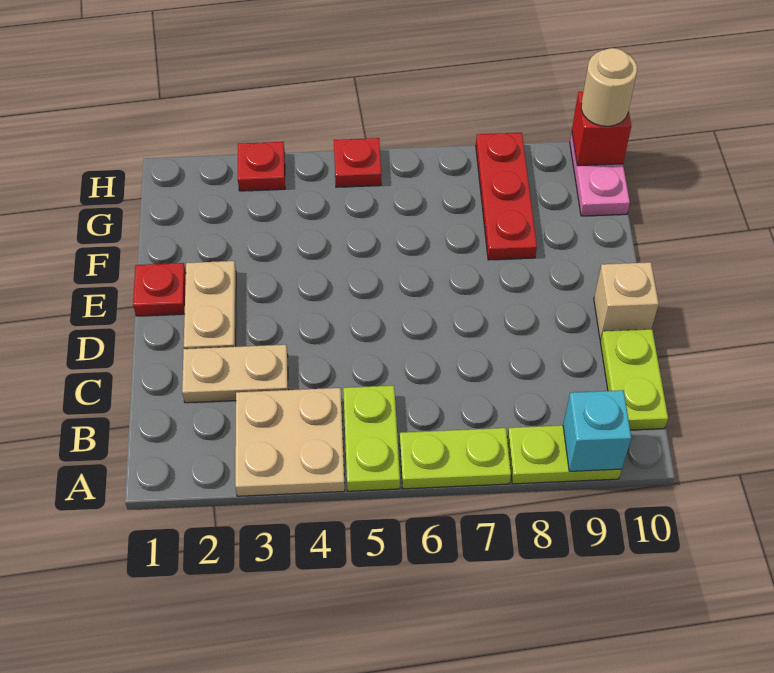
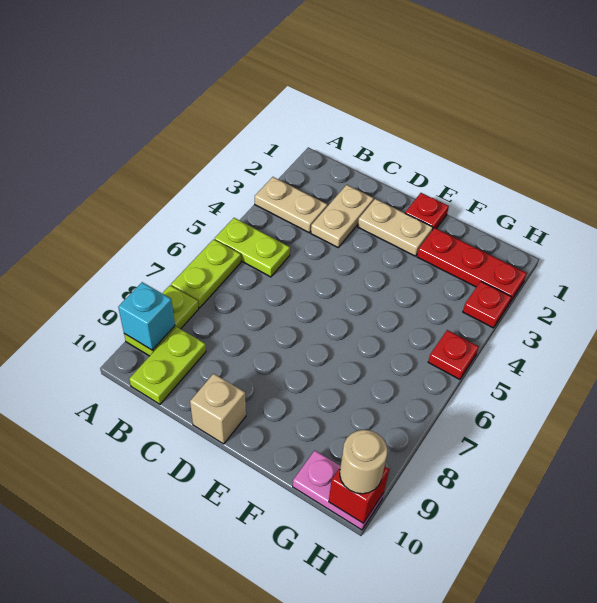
tan 2x2 plate [235,388,345,496] -> tan 1x2 plate [255,177,327,233]
lime 1x2 plate [600,329,668,430] -> lime 1x2 plate turned to [129,327,206,404]
red 1x3 plate [476,133,537,260] -> red 1x3 plate moved to [417,228,527,302]

